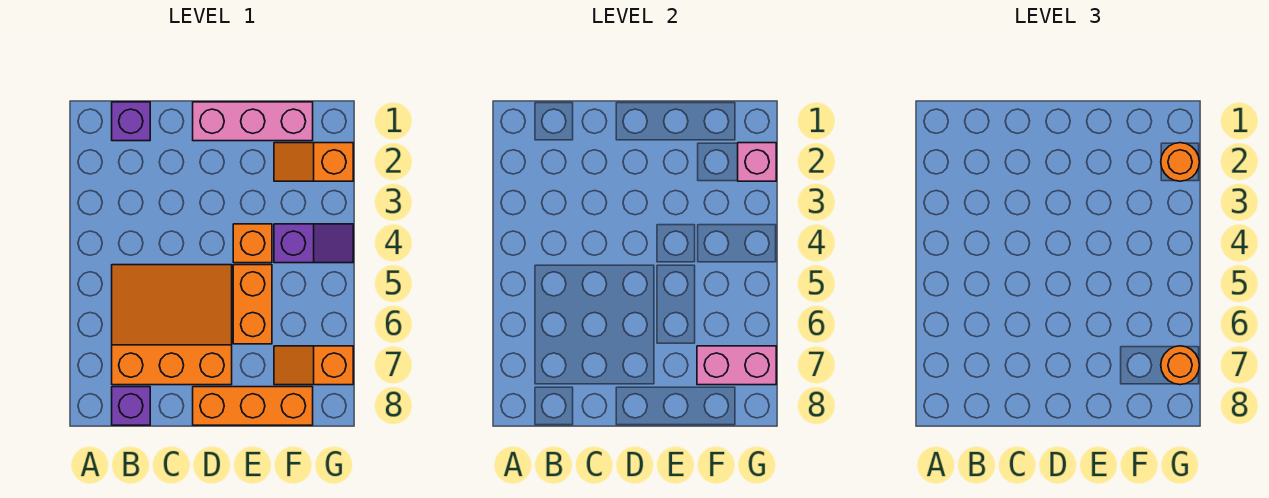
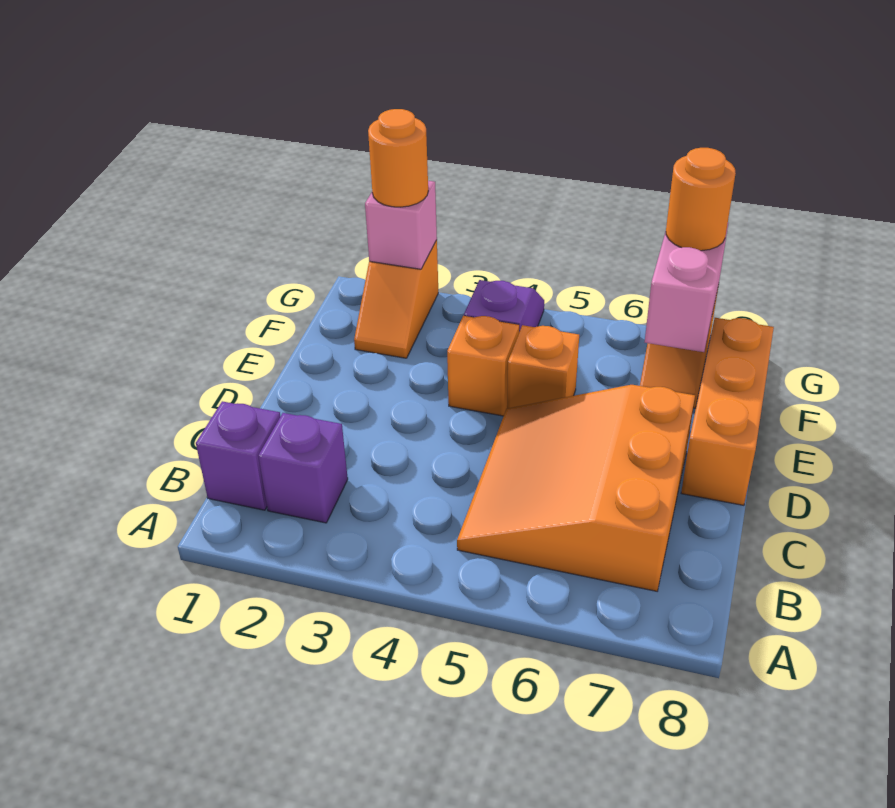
purple 1x1 brick [112,387,150,425] -> purple 1x1 brick moved to [258,413,348,523]
pink 1x3 brick [193,102,313,141] -> none
orange 1x2 brick [233,265,272,344] -> orange 1x1 brick [507,325,579,408]

